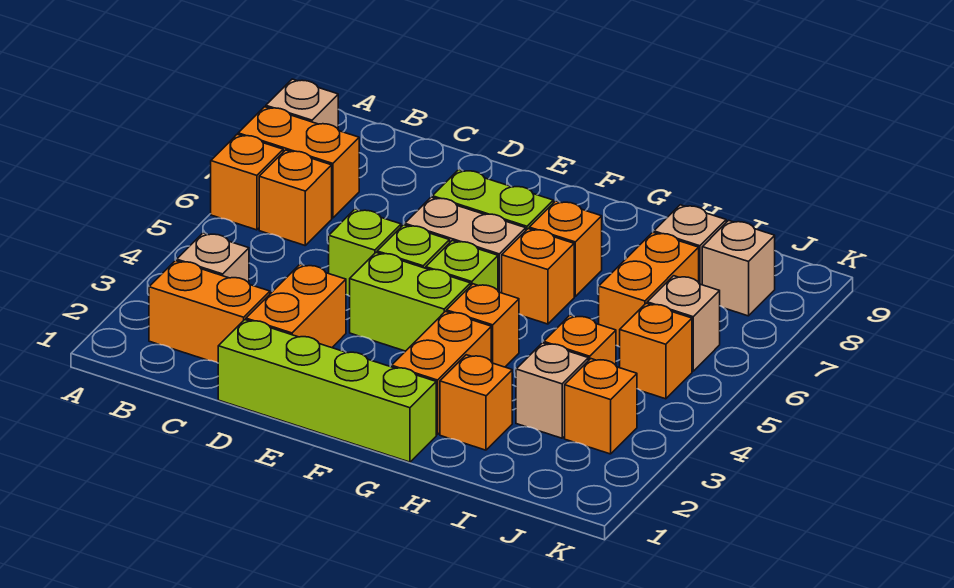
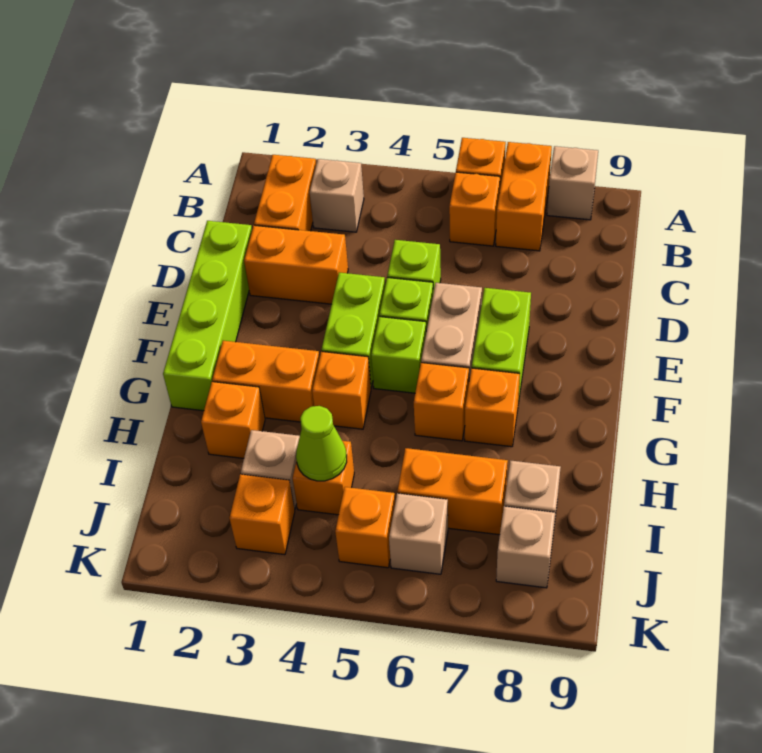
none -> lime 1x1 cone [296,406,347,481]

